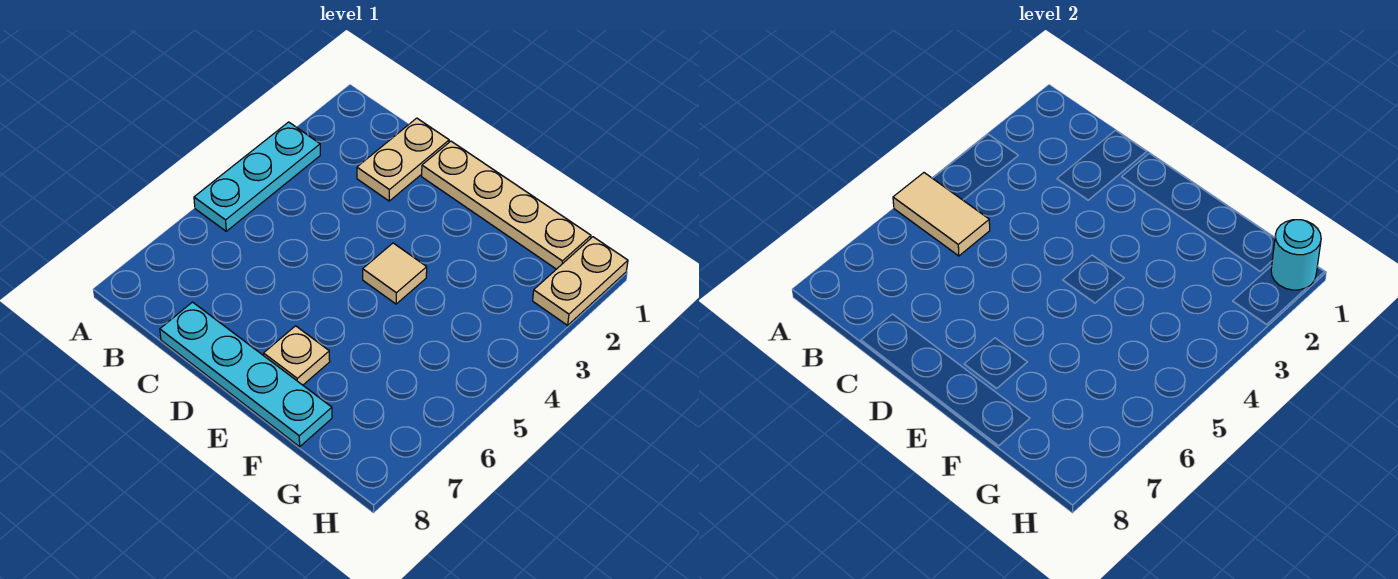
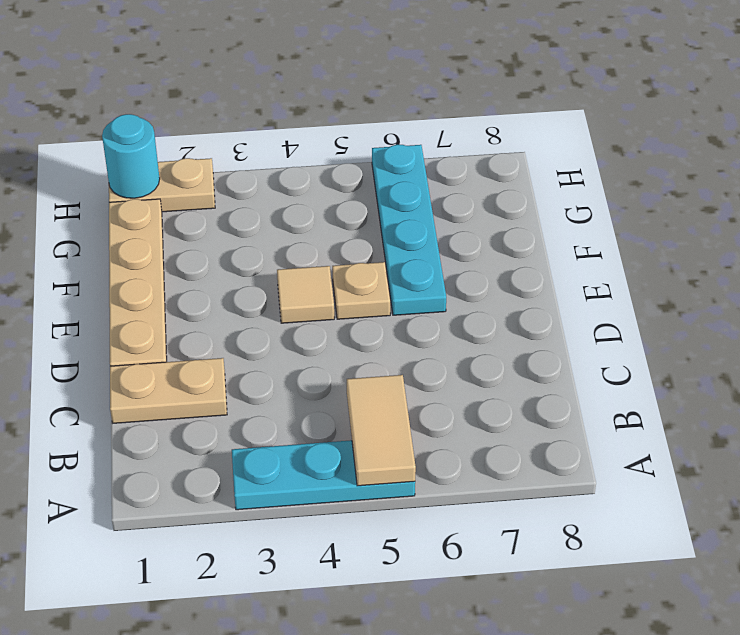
cyan 1x4 plate [160,302,332,447] -> cyan 1x4 plate moved to [372,145,446,315]
tan 1x1 plate [264,326,330,385] -> tan 1x1 plate moved to [332,262,390,319]

